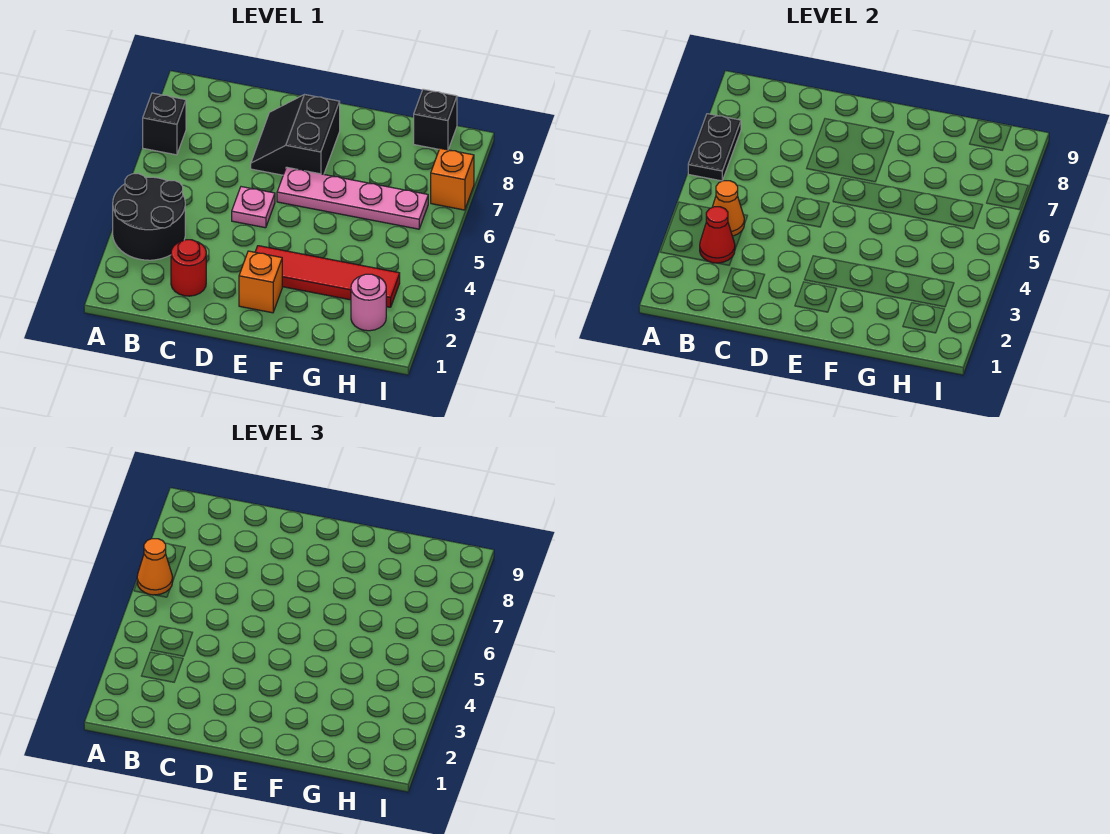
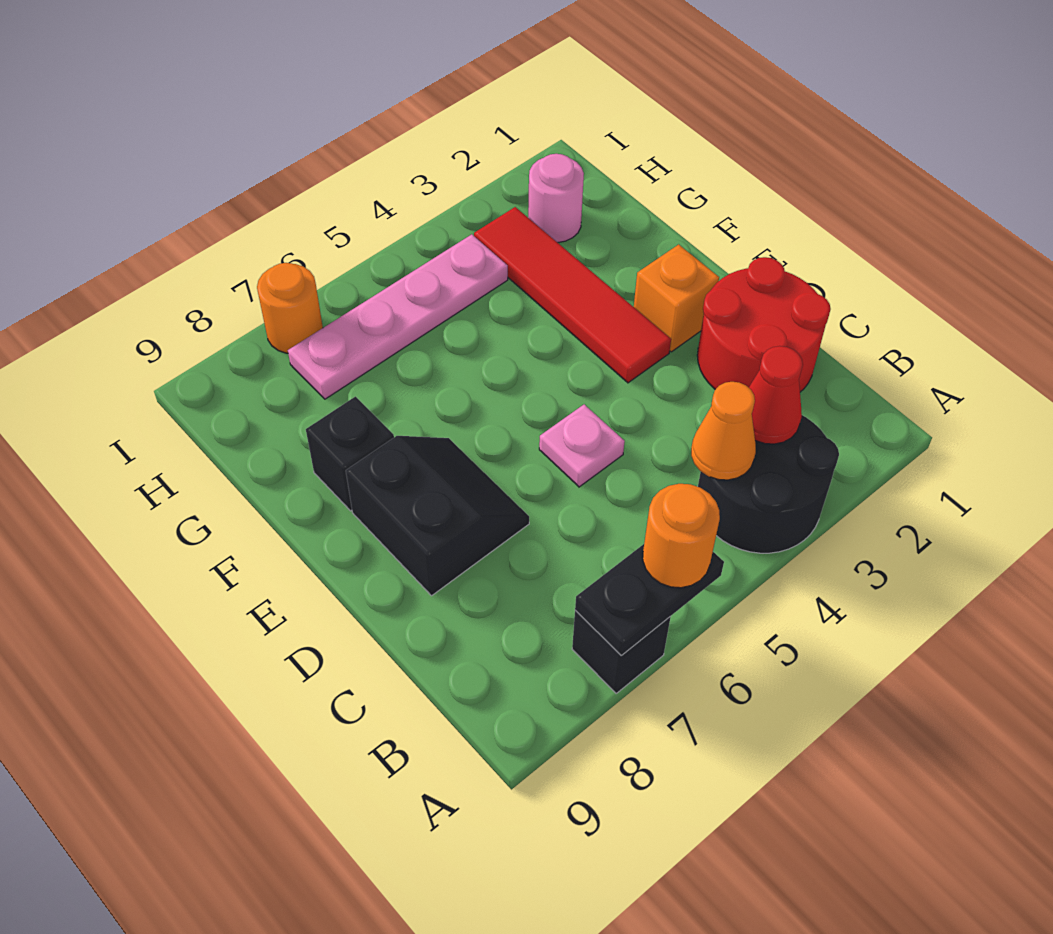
orange 1x1 cone [137,539,173,595] -> orange 1x1 round brick [643,484,720,588]
red 1x1 round brick [171,240,206,296] -> red 2x2 round brick [697,257,831,392]
black 2x2 slope [251,95,340,175] -> black 2x2 slope turned to [346,436,529,596]
pink 1x4 plate [277,167,428,229] -> pink 1x4 plate turned to [288,234,508,399]
black 1x1 brick [414,89,457,150] -> black 1x1 brick moved to [306,397,394,511]
orange 1x1 brick [431,148,474,210] -> orange 1x1 round brick [257,263,323,353]

